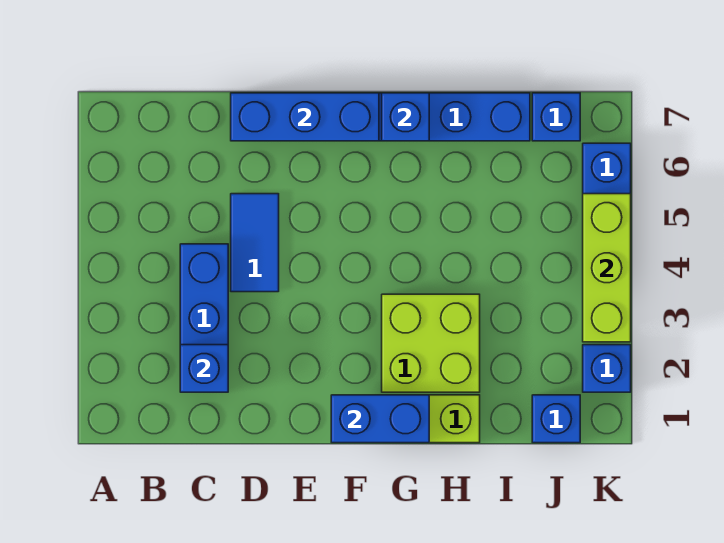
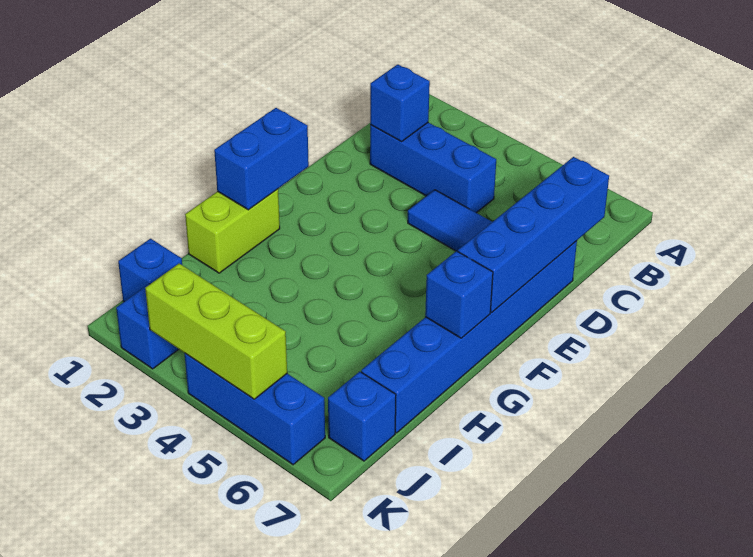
blue 1x3 brick [231,93,379,141] -> blue 1x4 brick [458,157,609,312]
lime 2x2 brick [382,294,480,392] -> none

